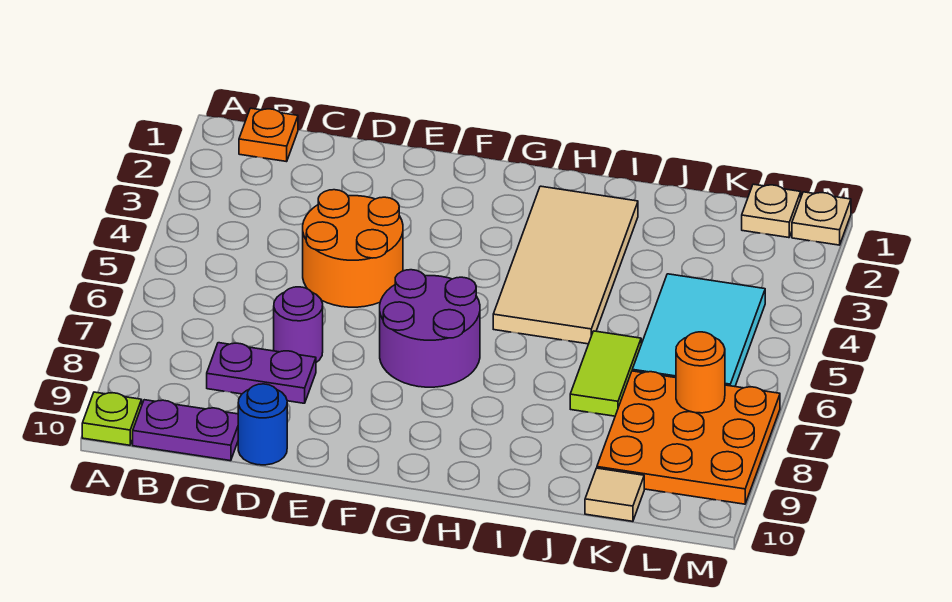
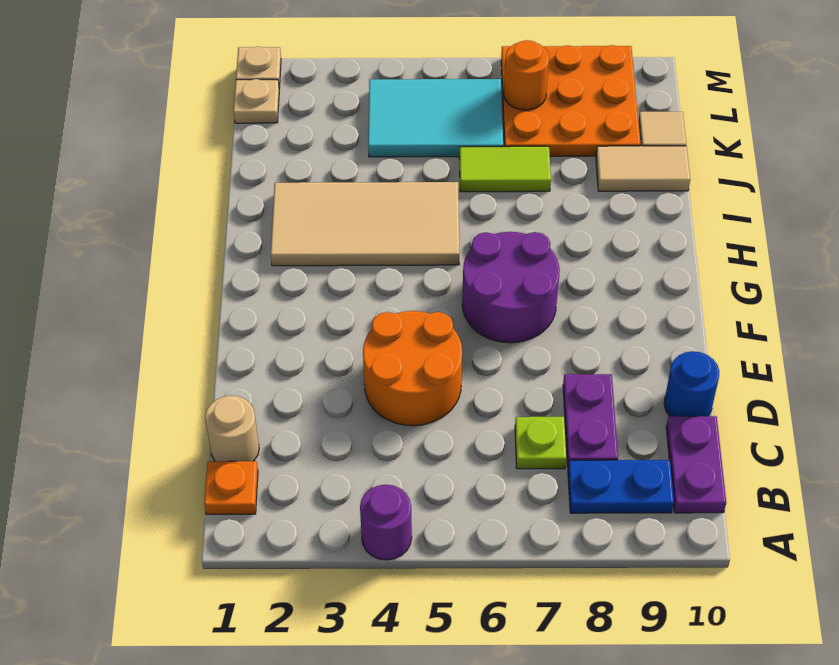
lime 1x1 plate [82,392,142,445] -> lime 1x1 plate moved to [515,417,566,469]
none -> blue 1x2 plate [568,460,674,513]
none -> tan 1x1 round brick [205,396,259,461]
purple 1x1 round brick [274,287,323,362] -> purple 1x1 round brick moved to [360,485,412,560]
none -> tan 1x2 tile [596,146,690,191]

